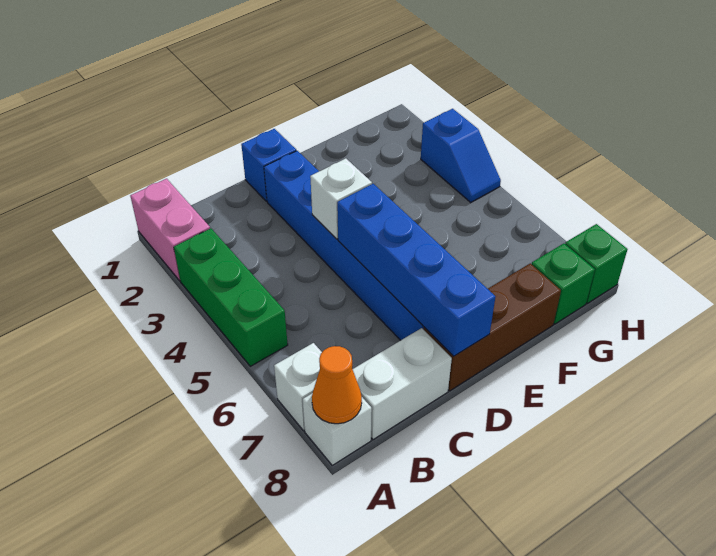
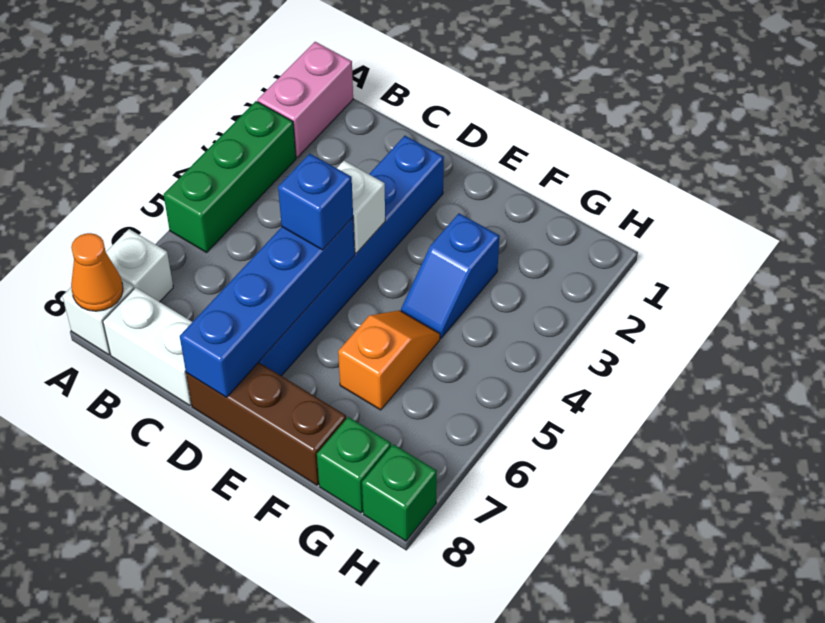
blue 1x1 brick [241,129,296,201] -> blue 1x1 brick moved to [278,154,353,250]
none -> orange 1x2 slope [338,310,440,410]
blue 1x2 slope [421,109,501,202] -> blue 1x2 slope moved to [401,213,499,338]

